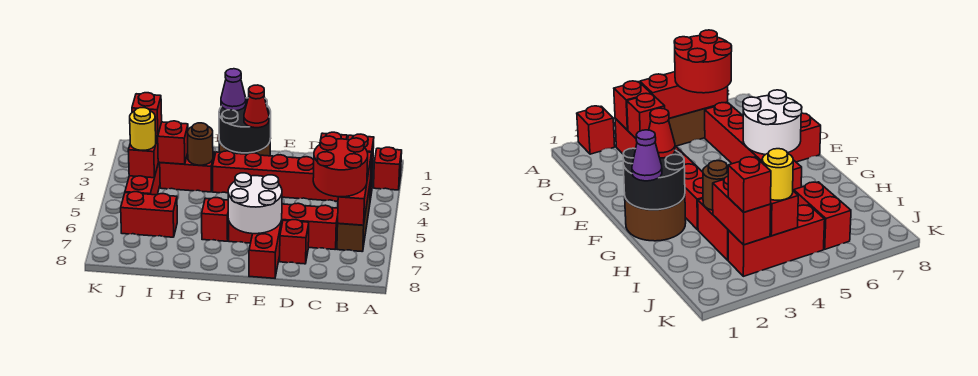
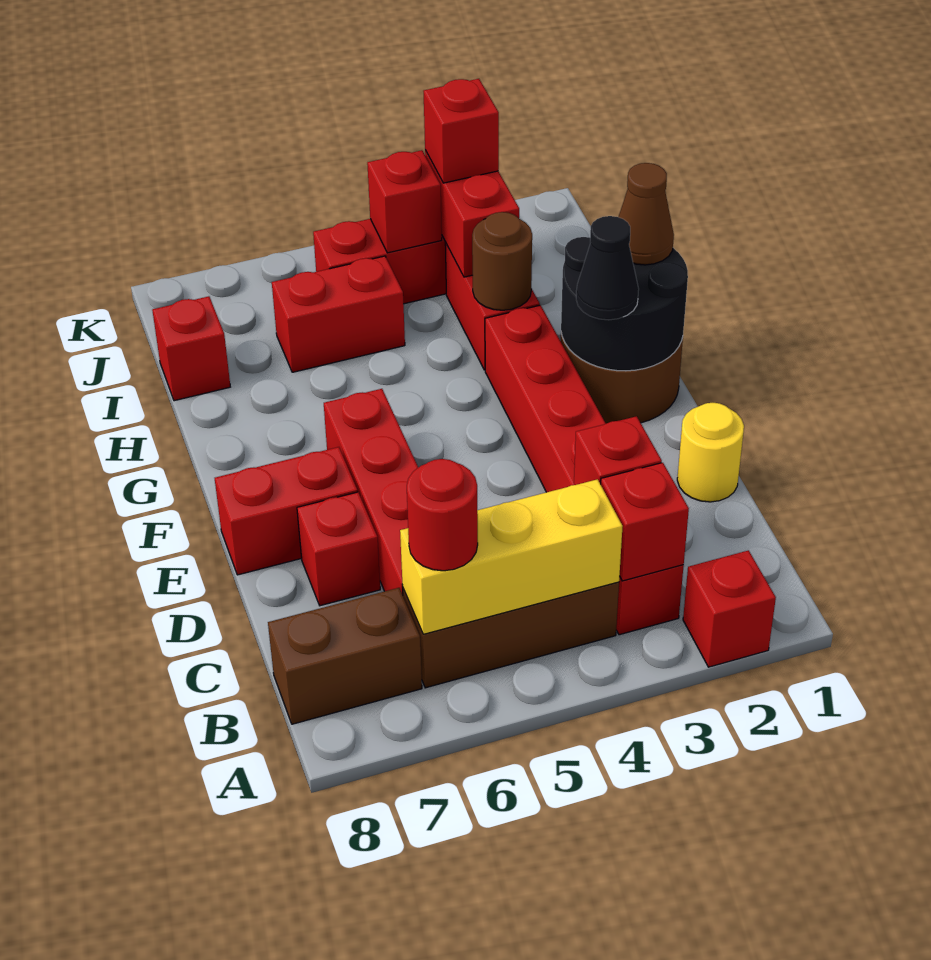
red 1x3 brick [338,152,372,225] -> yellow 1x3 brick [400,479,623,634]
red 2x2 round brick [313,136,368,197] -> red 1x1 round brick [407,459,478,571]
none -> brown 1x2 brick [268,588,422,724]
white 2x2 round brick [228,173,282,234] -> none
red 1x1 cone [244,85,269,128] -> black 1x1 cone [576,216,639,320]
purple 1x1 cone [221,69,246,111] -> brown 1x1 cone [619,163,674,265]
red 1x1 brick [202,197,229,241] -> red 1x1 brick moved to [152,296,230,401]
red 1x2 brick [121,192,177,237] -> red 1x2 brick turned to [272,256,405,372]
yellow 1x1 round brick [130,108,156,150] -> yellow 1x1 round brick moved to [677,403,744,502]

